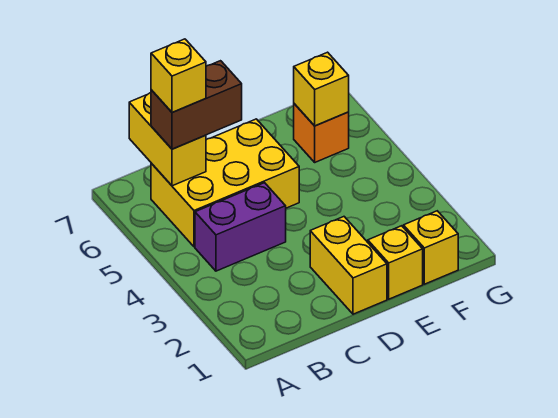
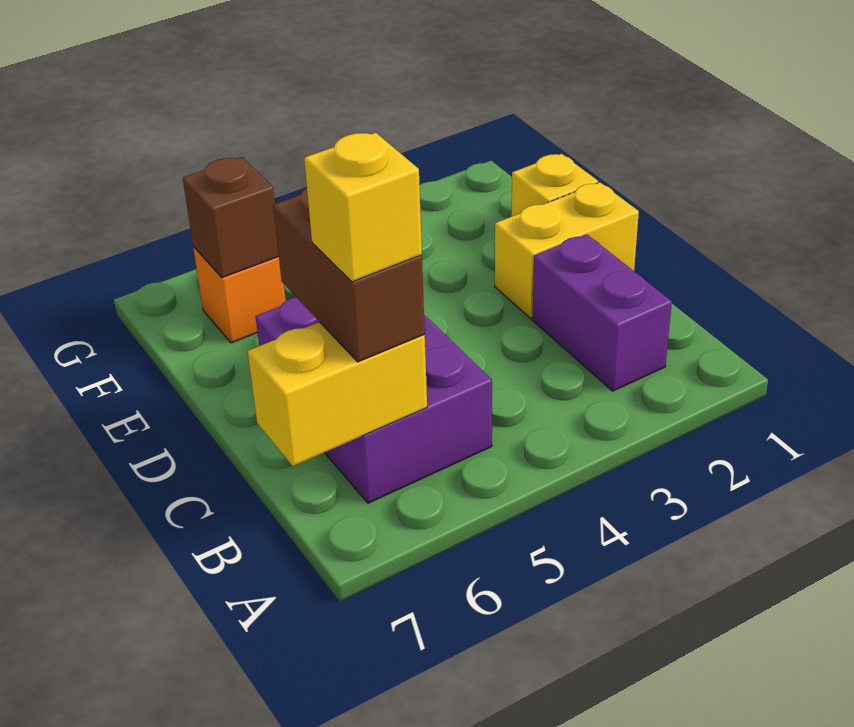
purple 1x2 brick [195,183,286,271] -> purple 1x2 brick moved to [532,234,672,391]
yellow 2x3 brick [151,119,299,247] -> purple 2x3 brick [255,297,492,503]
yellow 1x1 brick [403,211,458,284] -> none
yellow 1x1 brick [294,52,349,126] -> brown 1x1 brick [183,157,279,278]

